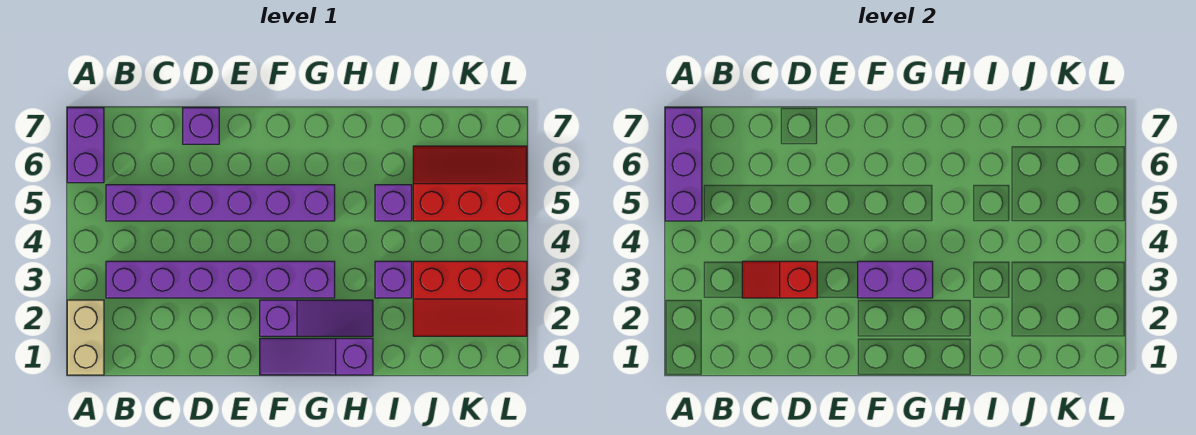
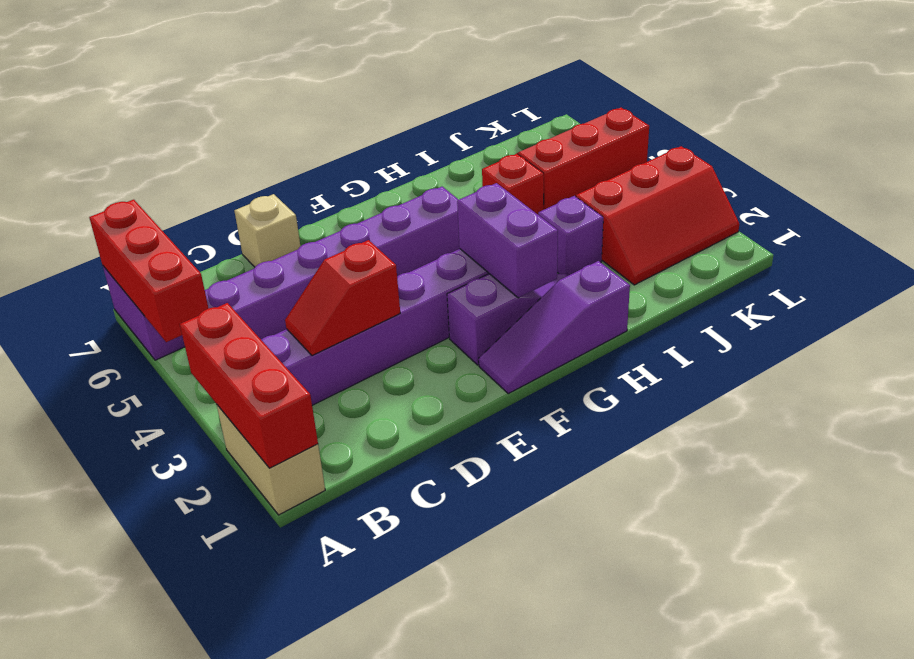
none -> red 1x3 brick [180,303,318,468]
purple 1x3 brick [665,108,702,221] -> red 1x3 brick [89,200,208,342]
purple 1x1 brick [183,108,219,144] -> tan 1x1 brick [234,194,300,267]
purple 1x2 brick [858,261,933,298] -> purple 1x2 brick turned to [457,183,558,298]
purple 1x1 brick [375,185,412,221] -> red 1x1 brick [482,154,544,214]

